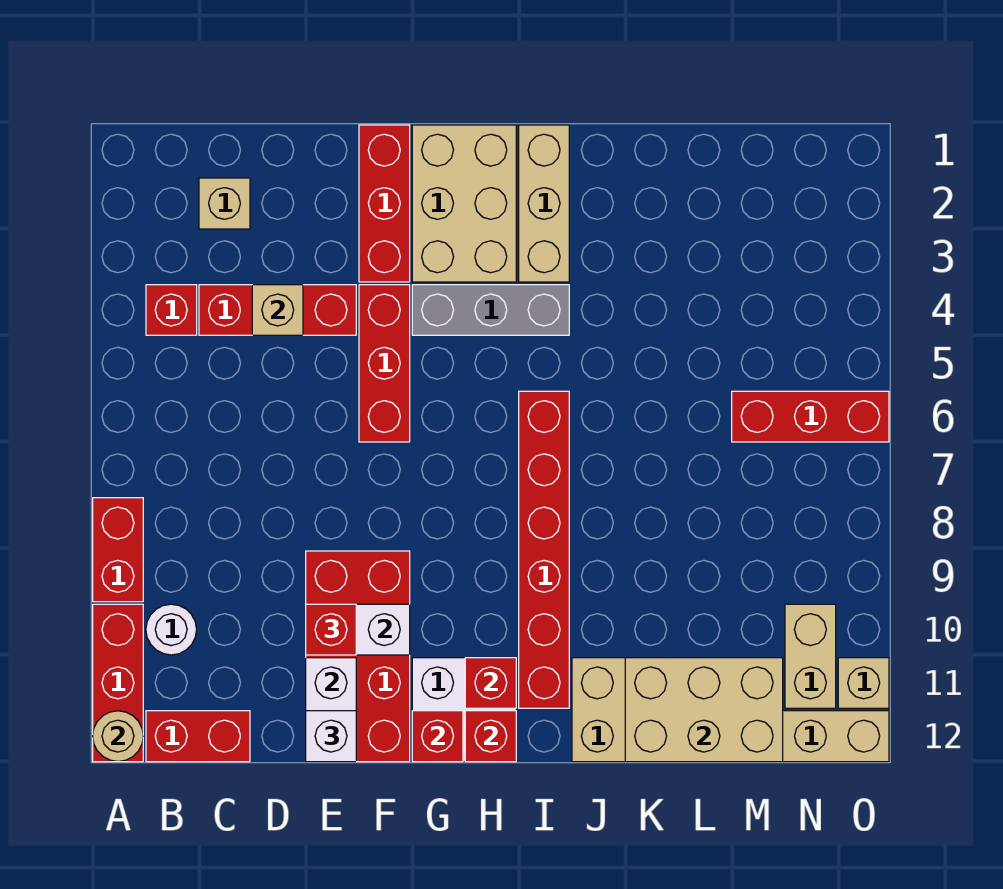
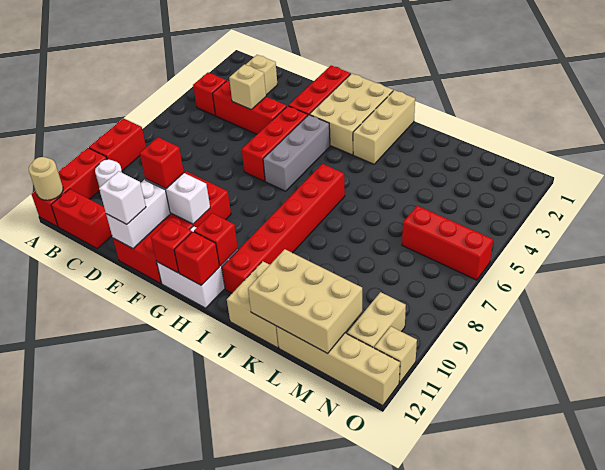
grey 1x3 brick [412,285,569,335] -> grey 1x3 brick turned to [263,115,330,191]

